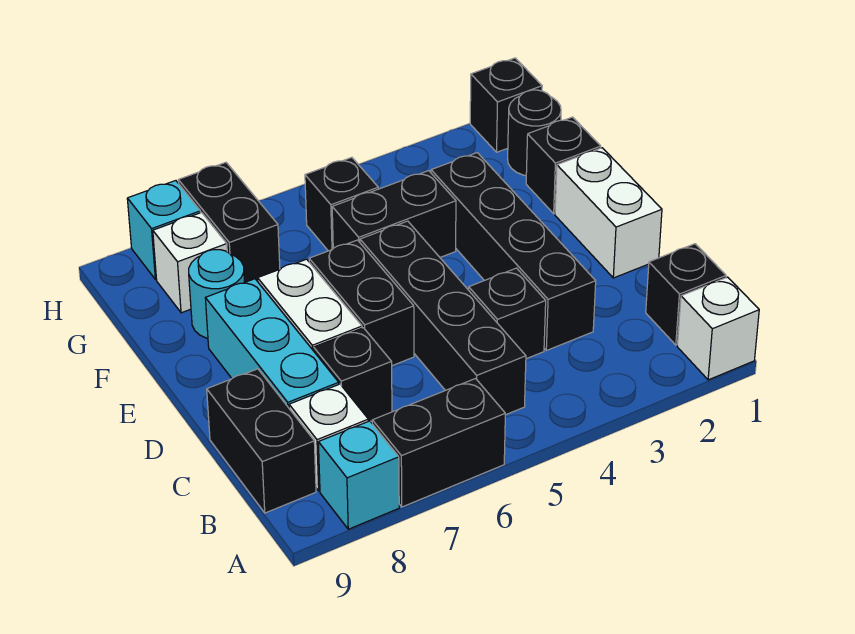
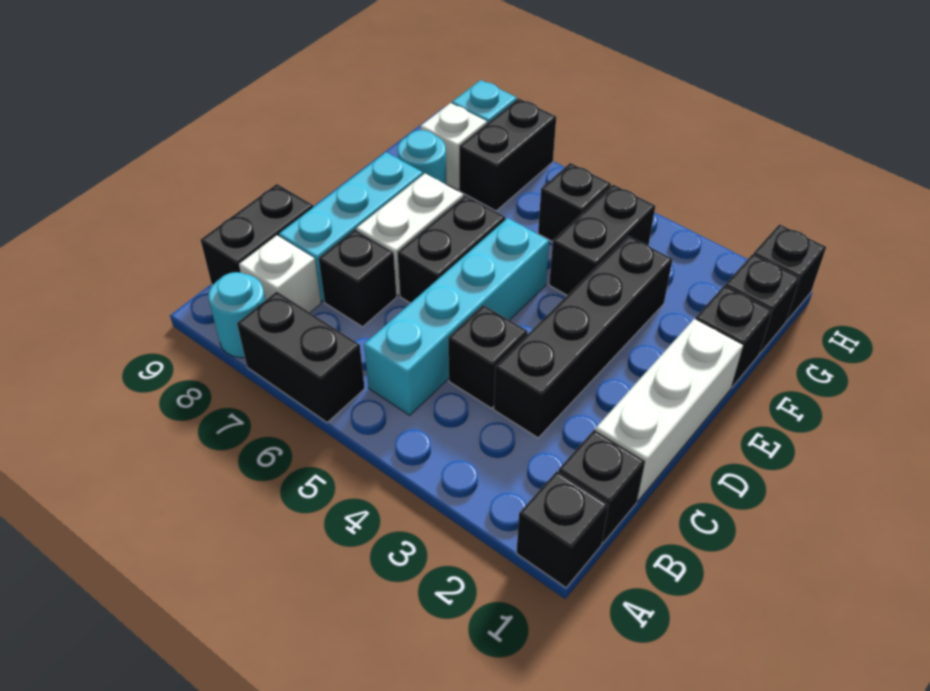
white 1x1 brick [677,277,759,380] -> black 1x1 brick [516,471,609,588]
cyan 1x1 brick [318,421,399,529] -> cyan 1x1 round brick [208,272,265,358]
black 1x4 brick [360,221,526,415] -> cyan 1x4 brick [364,218,549,415]
white 1x2 brick [555,148,662,278] -> white 1x3 brick [596,319,743,501]
black 1x2 brick [332,171,456,257] -> black 1x2 brick turned to [549,185,655,295]
black 1x1 round brick [508,90,561,176] -> black 1x1 brick [725,254,800,353]

